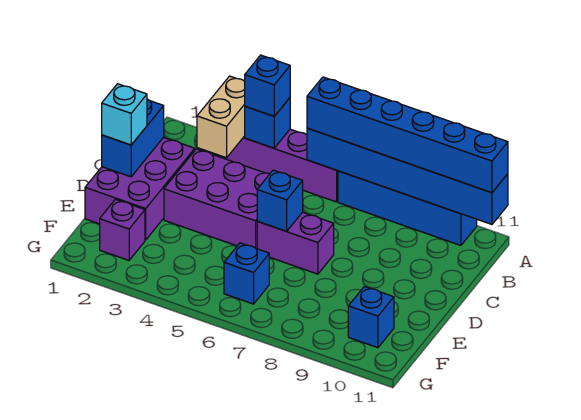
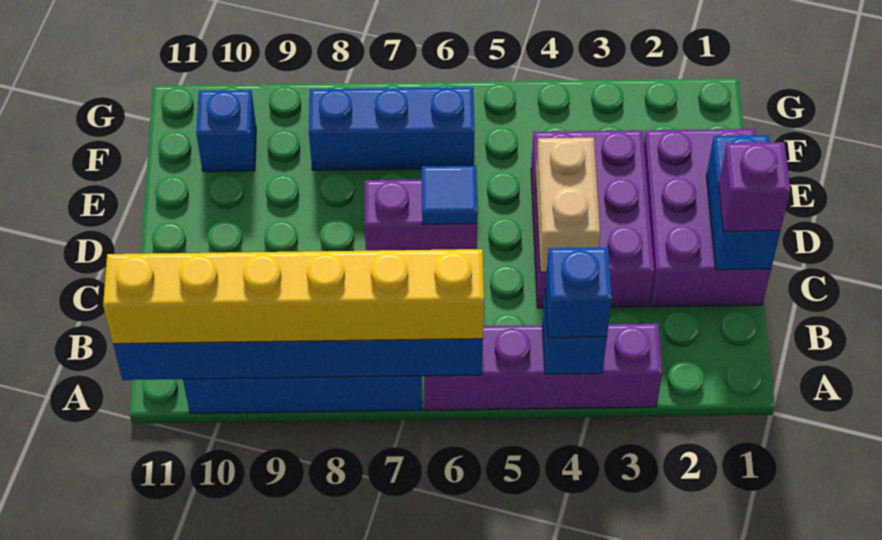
tan 1x2 brick [197,76,245,158] -> tan 1x2 brick moved to [536,138,600,272]
blue 1x6 brick [307,77,508,193] -> yellow 1x6 brick [103,249,484,344]
purple 2x3 brick [164,149,269,249] -> purple 2x3 brick turned to [531,130,654,308]
cyan 1x1 brick [102,84,147,145] -> none
blue 1x1 brick [257,170,303,231] -> blue 1x1 tile [422,166,478,224]
purple 1x1 brick [100,199,145,260] -> purple 1x1 brick moved to [719,142,790,231]
blue 1x1 brick [224,243,269,304] -> blue 1x3 brick [309,87,475,170]

